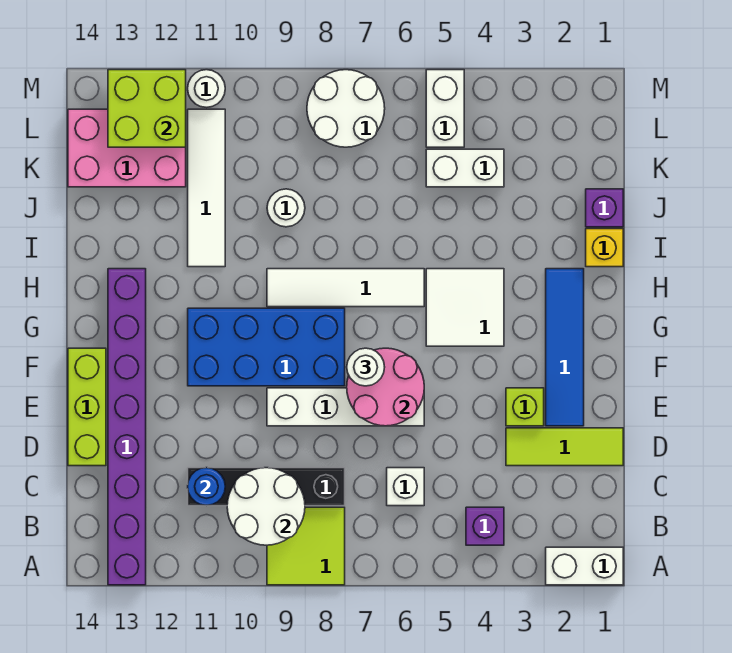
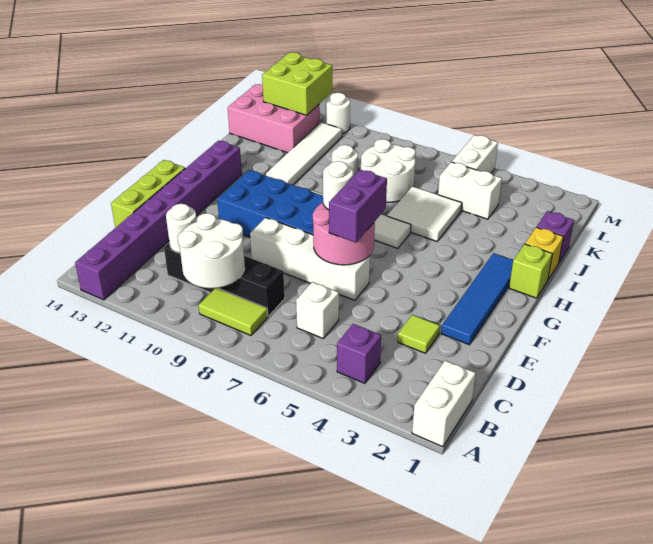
white 1x2 brick [546,547,623,585] -> white 1x2 brick turned to [412,361,476,447]
lime 2x2 tile [267,507,345,585] -> lime 1x2 tile [199,288,268,335]
blue 1x1 round brick [188,468,225,506] -> white 1x1 round brick [166,204,197,253]
lime 1x3 tile [506,428,623,466] -> lime 1x1 tile [398,315,440,353]
lime 1x1 brick [506,388,544,426] -> lime 1x1 brick moved to [509,244,552,298]
none -> purple 1x2 brick [329,169,387,243]
white 2x2 tile [426,269,504,346] -> white 2x2 tile moved to [387,186,462,241]
white 2x2 round brick [307,70,385,147] -> white 2x2 round brick moved to [361,139,416,202]

